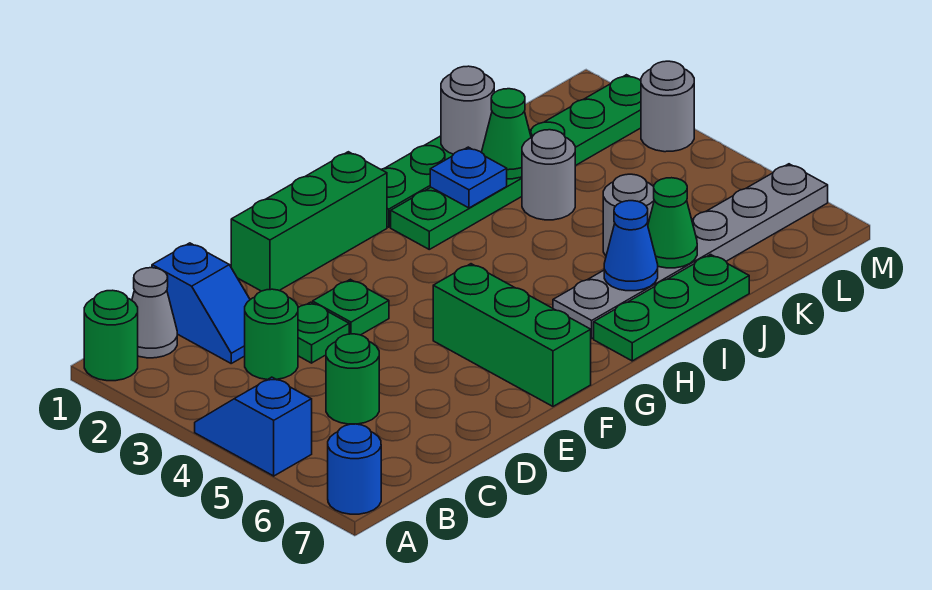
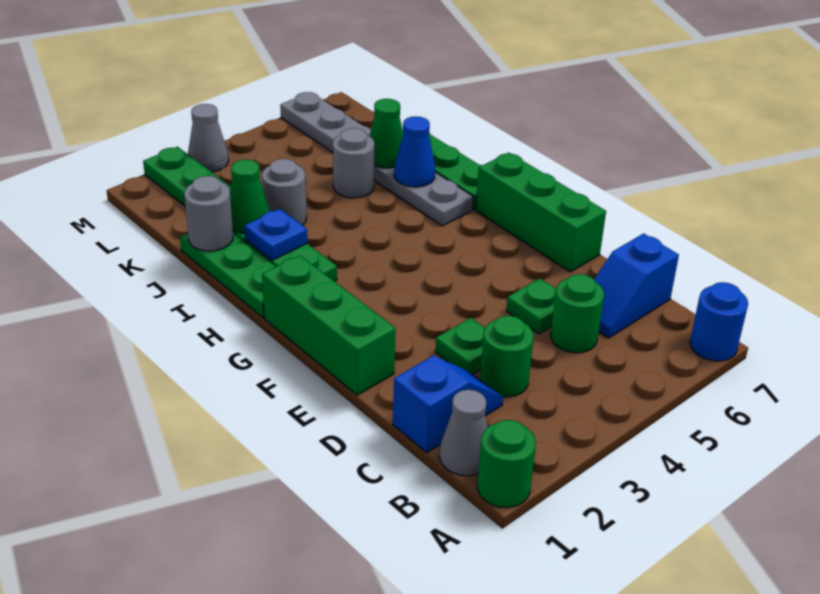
blue 1x2 slope [195,377,312,476] -> blue 1x2 slope moved to [594,233,679,338]
green 1x1 plate [313,279,389,335] -> green 1x1 plate moved to [506,278,556,334]
green 1x3 brick [433,264,591,406] -> green 1x3 brick turned to [476,153,606,272]
grey 1x1 round brick [641,61,694,152] -> grey 1x1 cone [188,104,229,172]

